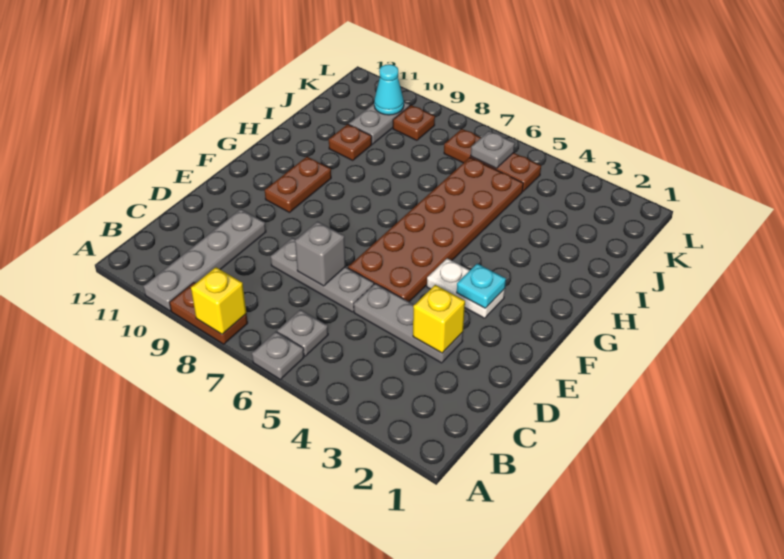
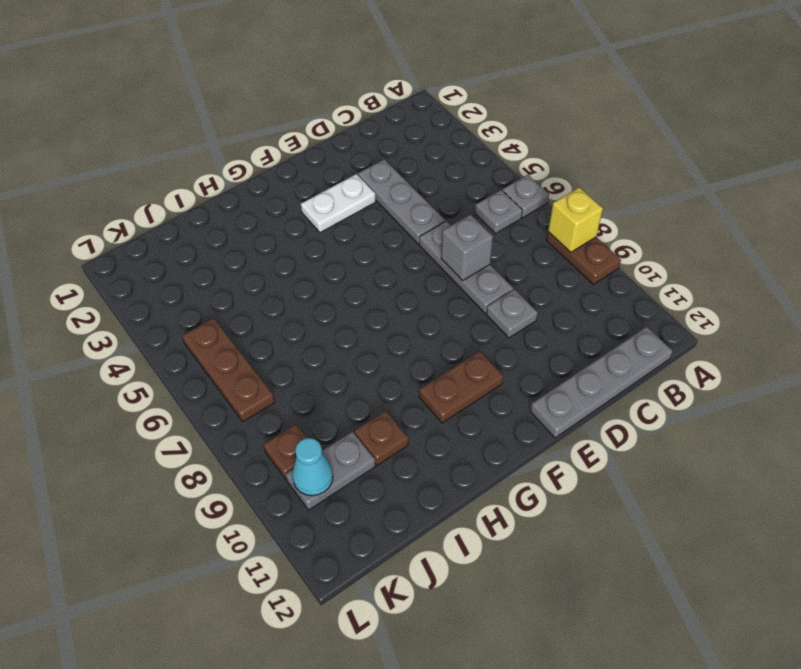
grey 1x4 plate [143,209,266,311] -> grey 1x4 plate moved to [530,327,673,438]
yellow 1x1 brick [413,285,465,353] -> none
brown 2x6 plate [348,158,523,302] -> none
white 1x2 plate [427,258,505,318] -> white 1x2 plate turned to [301,174,376,233]
cyan 1x1 plate [457,264,506,308] -> none
grey 1x1 plate [471,131,515,168] -> grey 1x1 plate moved to [486,289,538,338]

